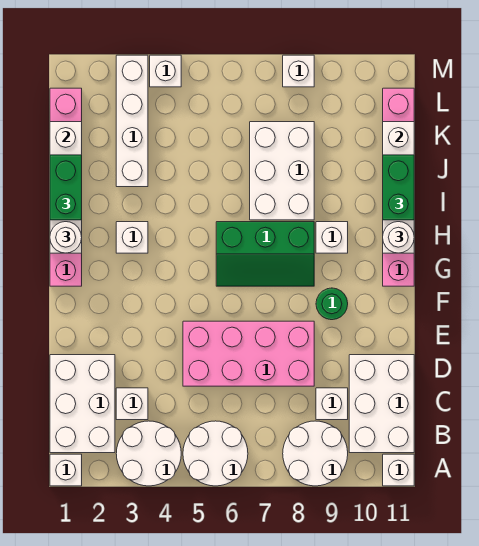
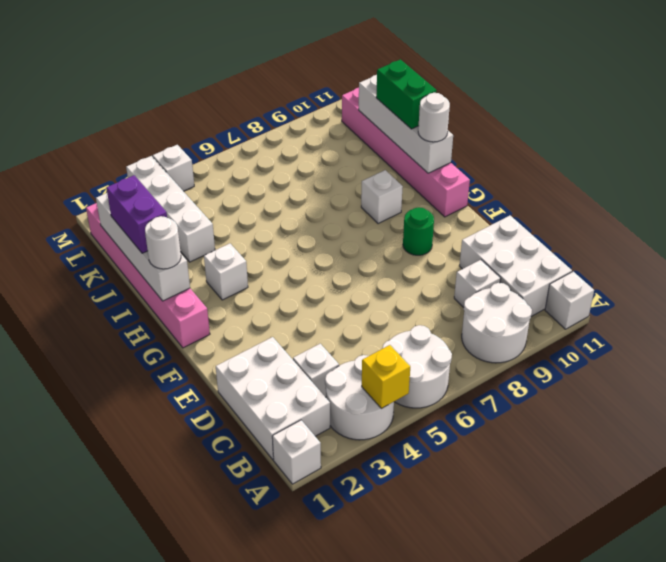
none -> yellow 1x1 brick [362,345,410,409]
pink 2x4 brick [183,321,314,386] -> none
green 2x3 slope [216,222,314,286] -> none
green 1x2 brick [50,155,82,220] -> purple 1x2 brick [106,175,167,253]
white 2x3 brick [250,122,314,220] -> none
white 1x1 brick [283,55,314,87] -> none

